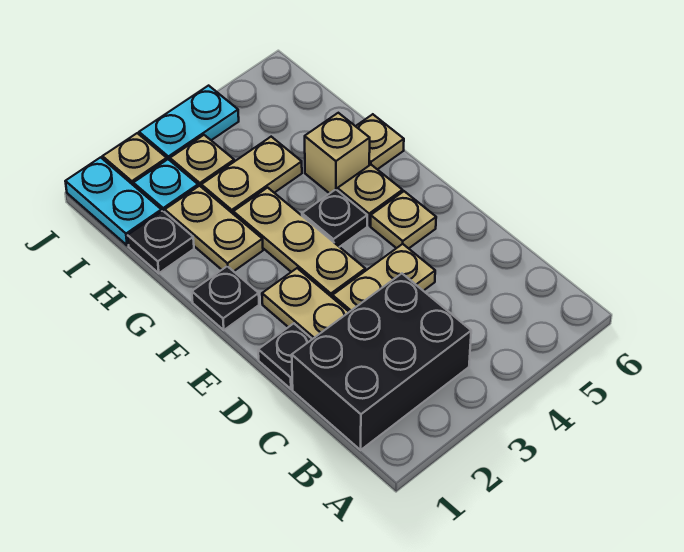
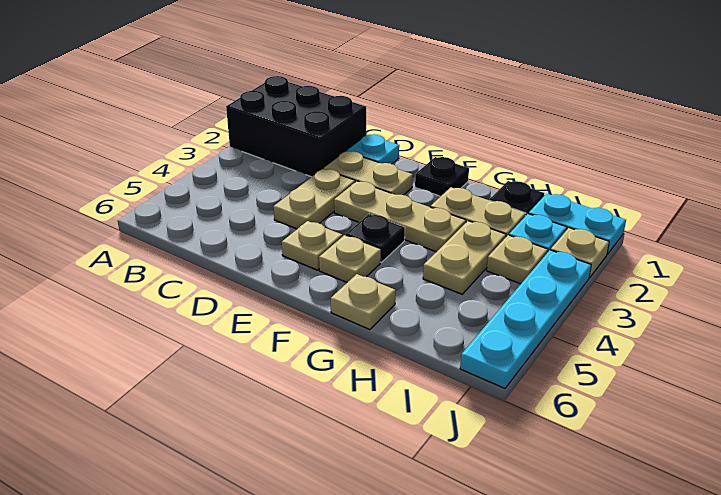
black 2x3 brick [292,274,471,450] -> black 2x3 brick turned to [226,76,366,177]
black 1x1 plate [258,324,312,389] -> cyan 1x1 plate [347,134,399,164]
tan 1x1 brick [305,113,370,194] -> none
cyan 1x2 plate [139,86,239,160] -> cyan 1x4 plate [460,250,591,388]

